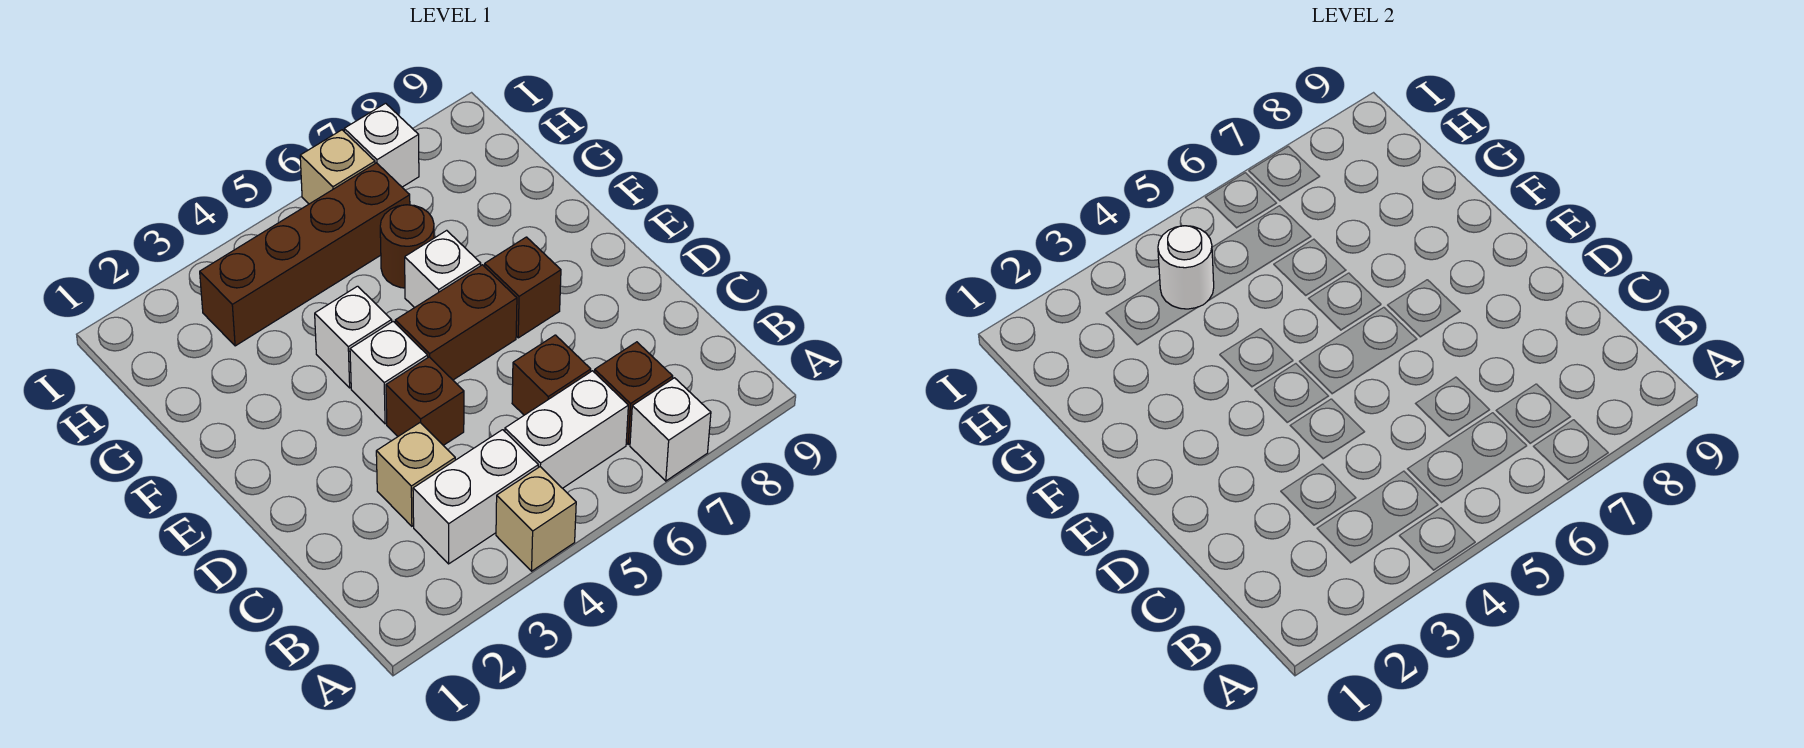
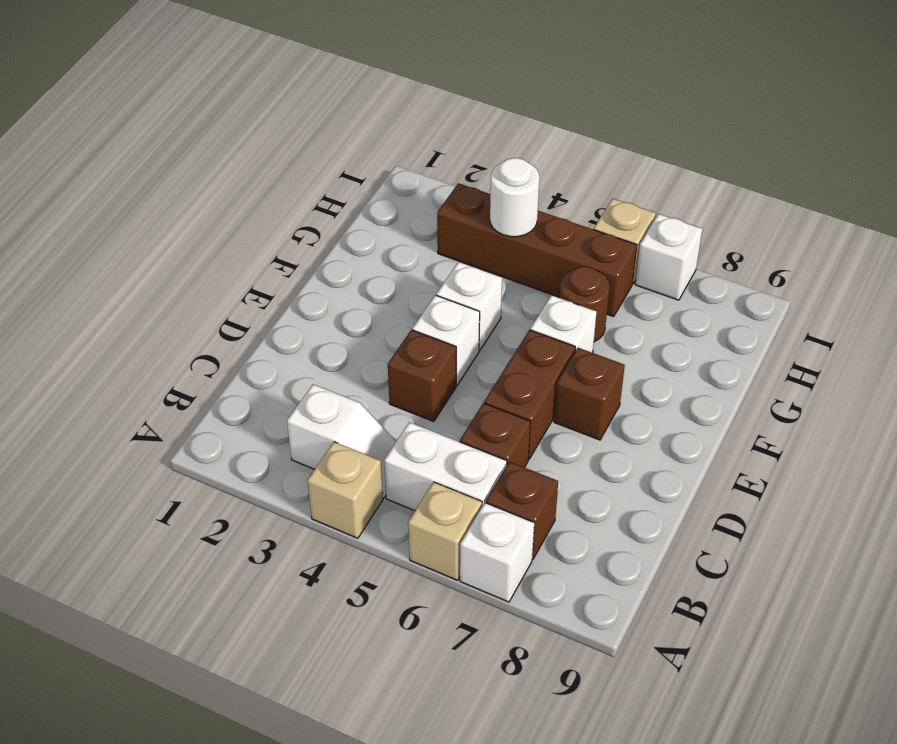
white 1x2 brick [413,430,538,564] -> white 1x2 slope [287,384,396,498]
tan 1x1 brick [376,423,455,526] -> tan 1x1 brick moved to [408,482,482,580]
brown 1x2 brick [395,265,517,380] -> brown 1x2 brick turned to [484,330,575,459]

